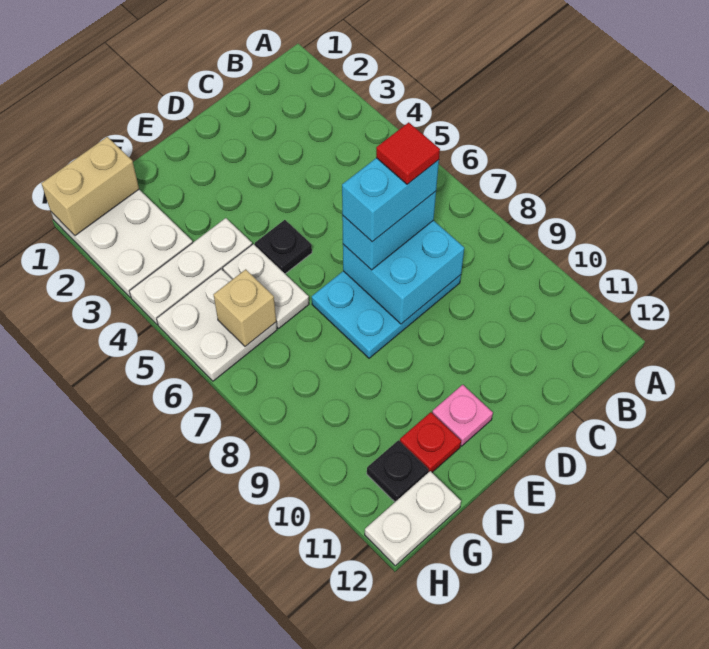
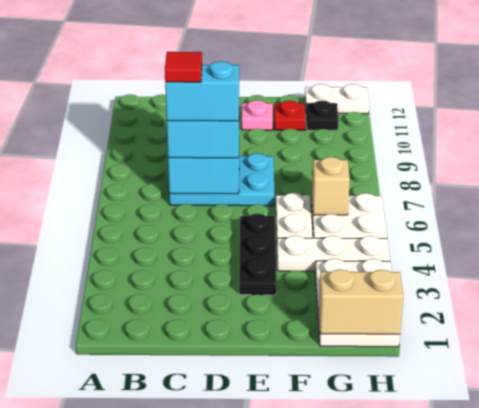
black 1x1 plate [255,220,312,274] -> black 1x3 plate [239,214,276,295]

